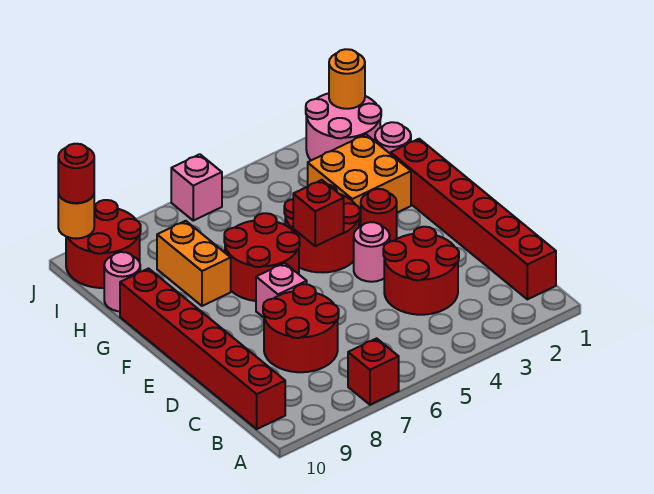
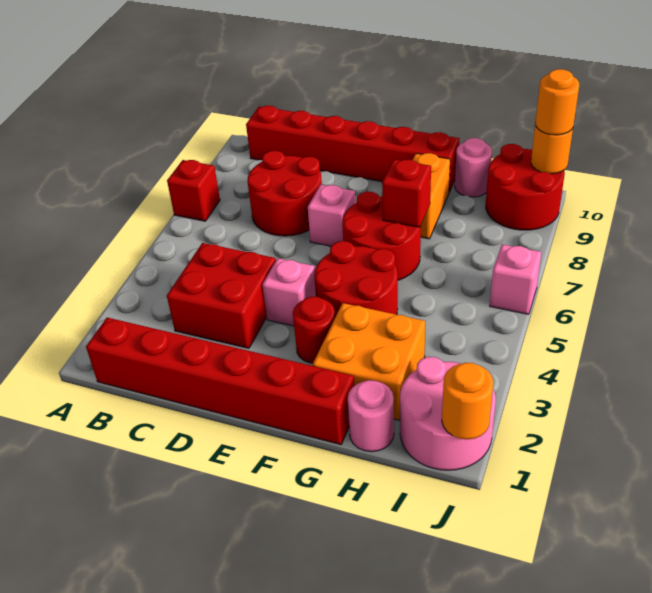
red 2x2 round brick [383,227,459,315] -> red 2x2 brick [167,243,276,348]
pink 1x1 round brick [354,222,390,282] -> pink 1x1 brick [262,258,316,326]
red 1x1 brick [293,180,344,246] -> red 1x1 brick moved to [382,160,431,227]
orange 1x2 brick [157,221,231,306] -> orange 1x2 brick turned to [413,153,450,239]
red 1x1 round brick [58,144,94,203] -> orange 1x1 round brick [535,69,579,135]

